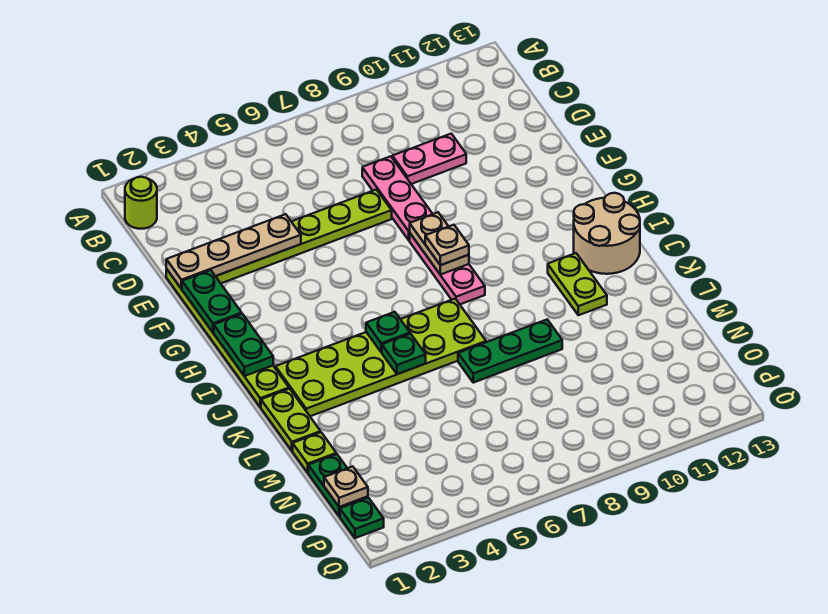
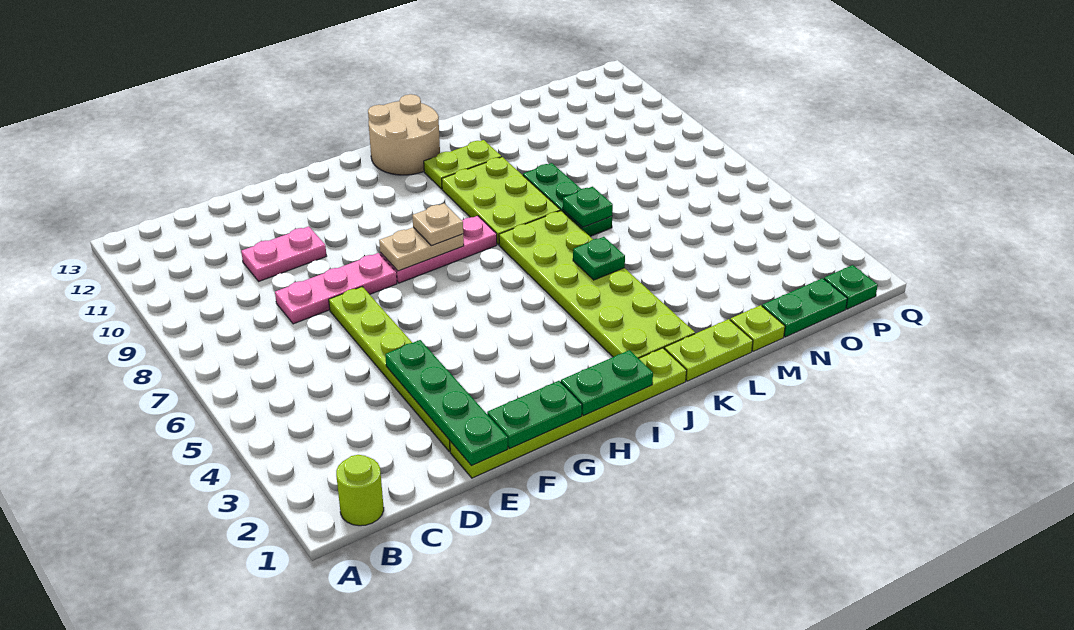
pink 1x2 plate [392,134,466,184] -> pink 1x2 plate turned to [241,226,326,281]
tan 1x4 plate [166,214,301,289] -> green 1x4 plate [385,340,508,466]
green 1x1 plate [366,312,410,352] -> green 1x1 plate moved to [563,187,613,227]
none -> lime 2x3 plate [442,157,560,245]
tan 1x1 plate [324,466,368,507] -> none

